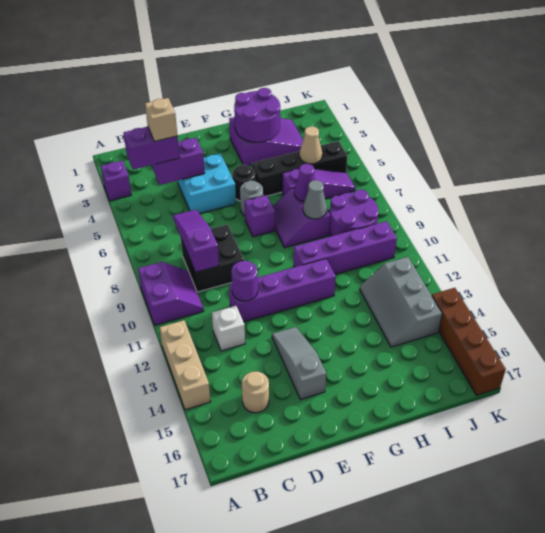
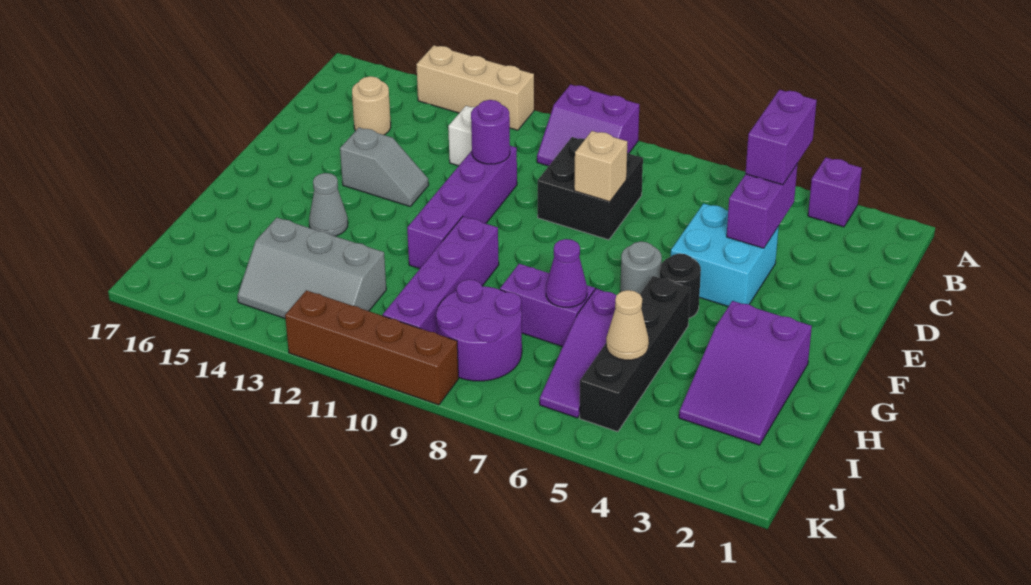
tan 1x1 brick [145,98,177,141] -> tan 1x1 brick moved to [574,131,627,202]
purple 1x3 slope [173,210,219,272] -> none
grey 1x3 slope [272,327,326,400] -> grey 1x2 slope [340,128,429,207]
purple 1x1 brick [245,195,275,237] -> none
purple 2x2 round brick [234,88,280,142] -> none
grey 1x1 cone [303,180,327,219] -> grey 1x1 cone moved to [309,173,348,236]
grey 2x3 slope [360,257,442,347] -> grey 2x3 slope turned to [237,218,386,318]
brown 1x4 brick [432,288,506,395] -> brown 1x4 brick moved to [285,290,458,405]

